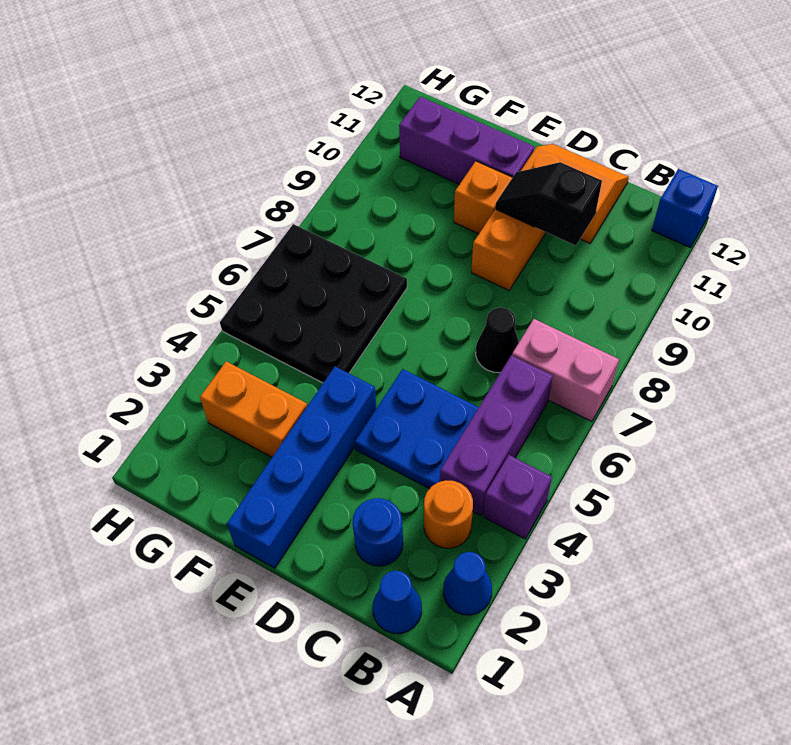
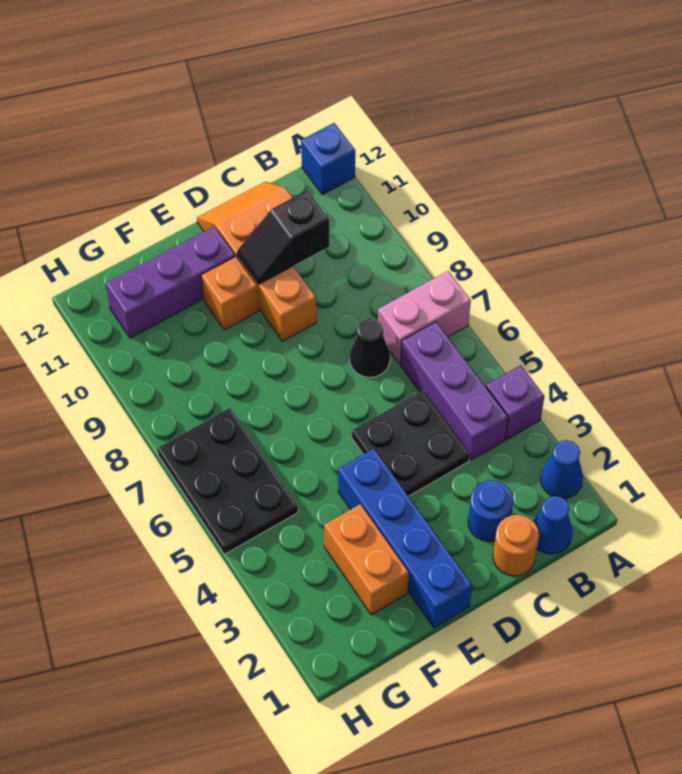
orange 1x1 round brick [424,480,473,548] -> orange 1x1 round brick moved to [493,515,539,576]
blue 2x2 plate [355,369,479,489] -> black 2x2 plate [352,391,470,496]
orange 1x2 brick [200,361,307,457] -> orange 1x2 brick turned to [324,504,409,615]
black 3x3 plate [220,224,407,383] -> black 2x3 plate [157,408,298,554]

